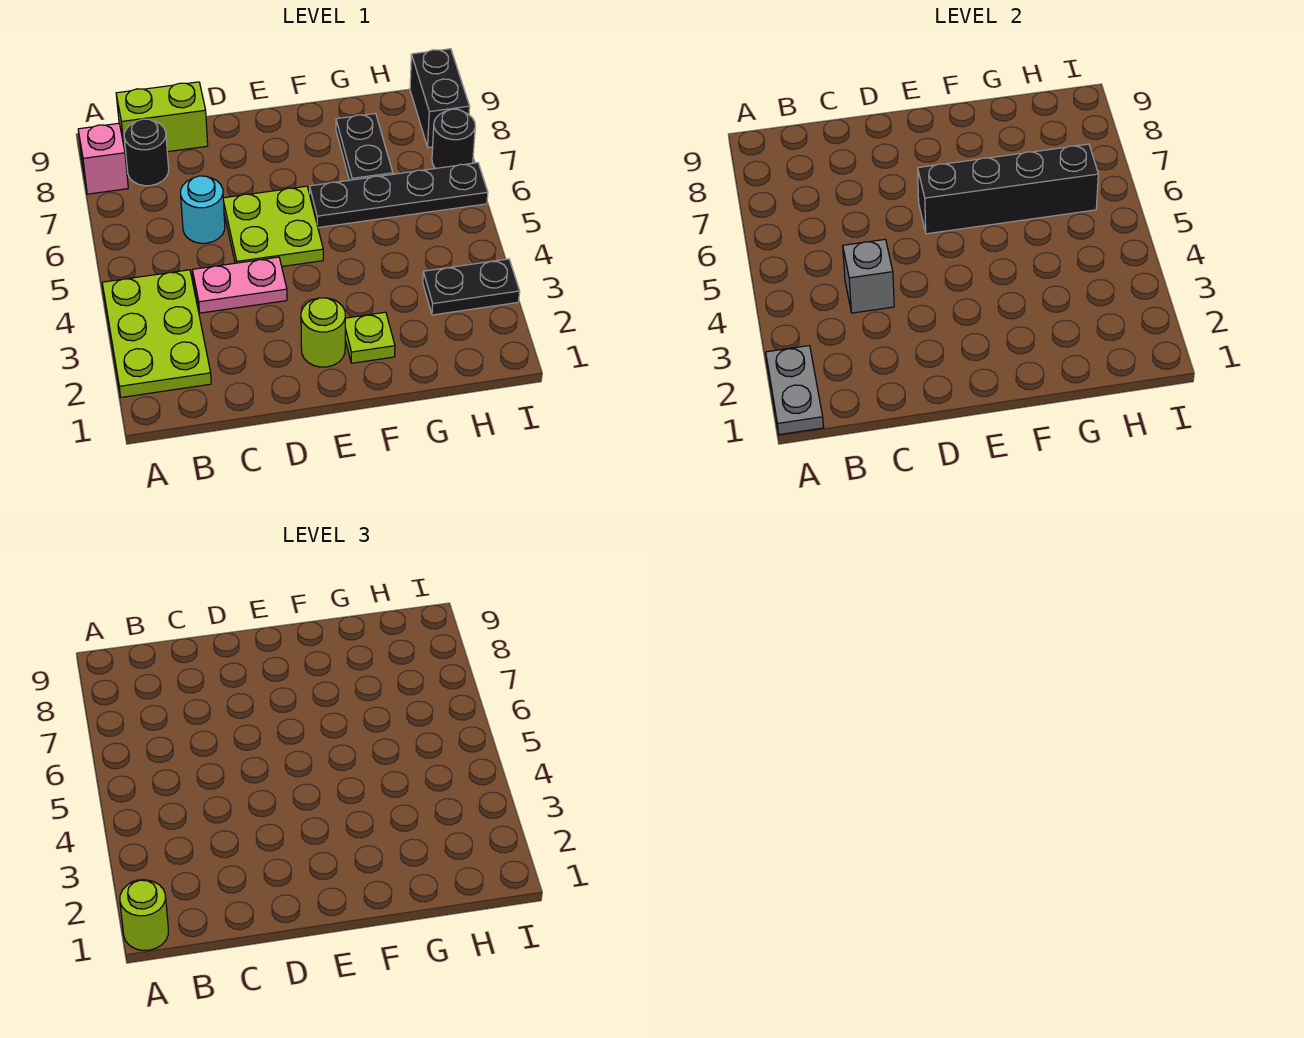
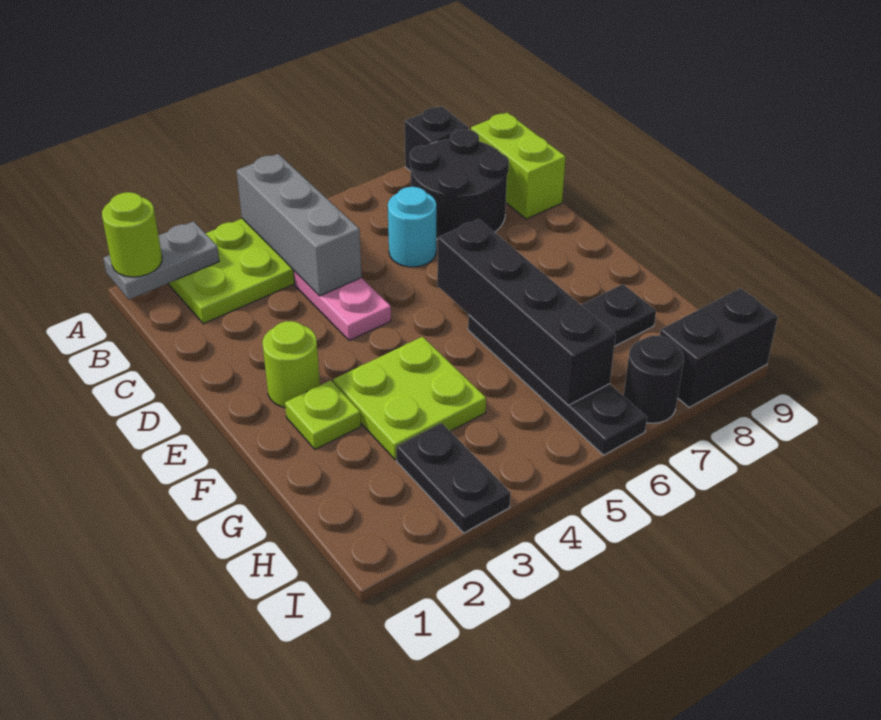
pink 1x1 brick [78,123,128,194] -> black 1x1 brick [405,106,468,171]
black 1x1 round brick [124,119,169,186] -> black 2x2 round brick [410,129,509,239]
grey 1x1 brick [843,239,894,313] -> grey 1x3 brick [236,154,362,296]
lime 2x2 plate [223,186,323,266] -> lime 2x2 plate moved to [333,337,486,460]

